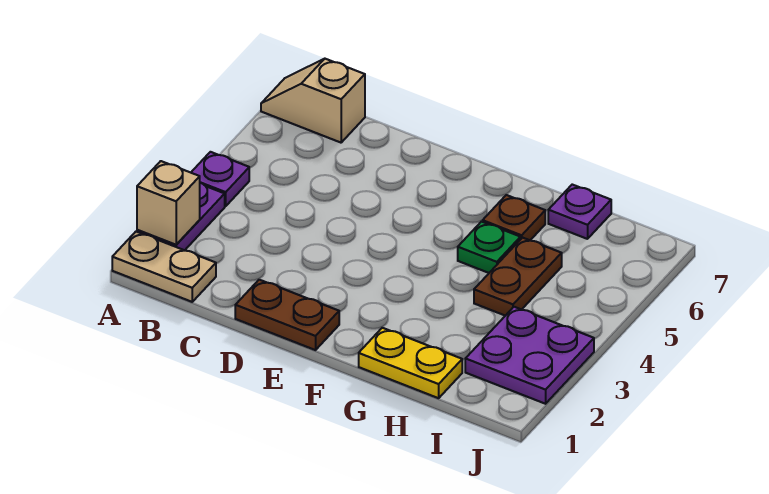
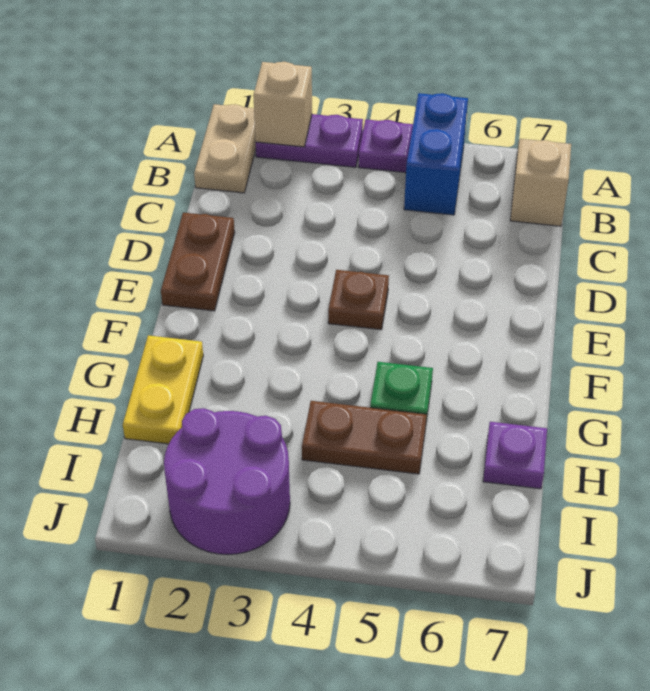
none -> blue 1x2 brick [404,93,468,215]
brown 1x1 plate [483,195,545,240] -> brown 1x1 plate moved to [328,270,389,330]
purple 2x2 plate [465,307,594,404] -> purple 2x2 round brick [164,408,290,554]

